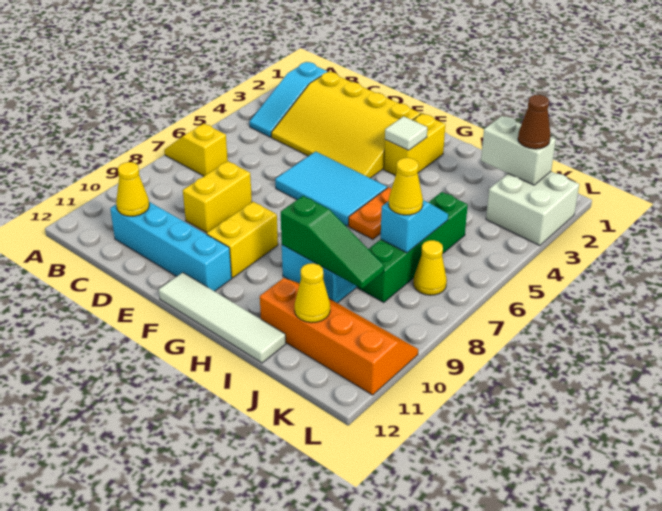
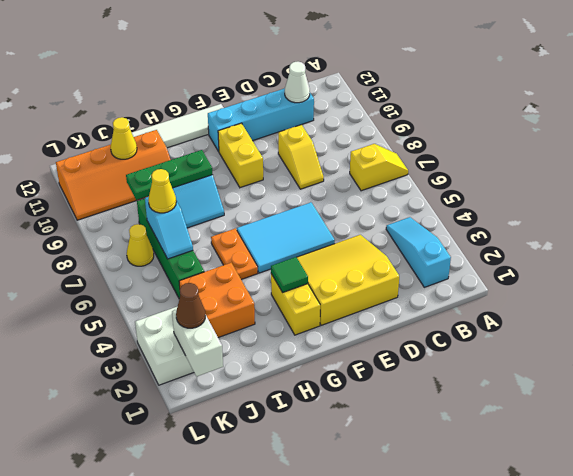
yellow 3x4 slope [271,72,421,178] -> yellow 3x3 slope [297,235,399,325]
yellow 1x1 cone [116,162,149,216] -> white 1x1 cone [285,62,310,103]
yellow 1x2 brick [183,161,252,233] -> yellow 1x2 slope [278,125,324,189]
white 1x1 tile [385,116,427,150] -> green 1x1 tile [271,257,308,292]
green 1x3 slope [281,196,384,289] -> green 1x3 plate [126,150,212,200]
none -> orange 2x2 brick [179,262,255,338]
white 1x2 brick [481,116,556,185] -> white 1x2 brick turned to [172,310,223,377]

